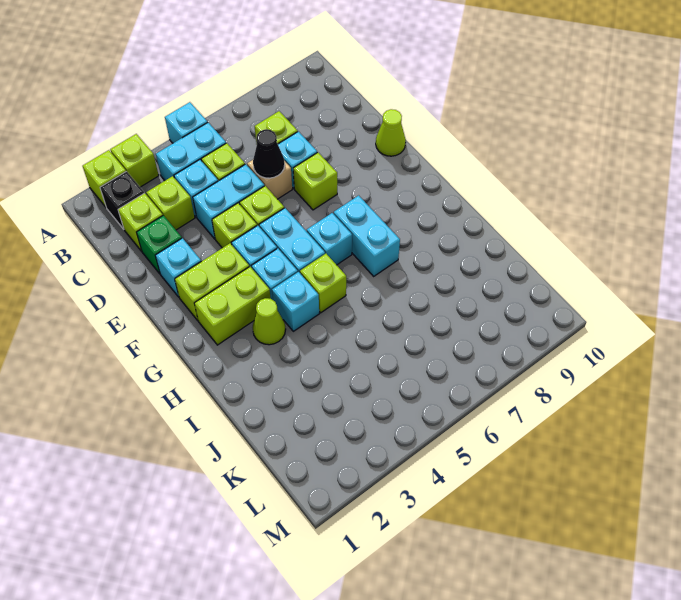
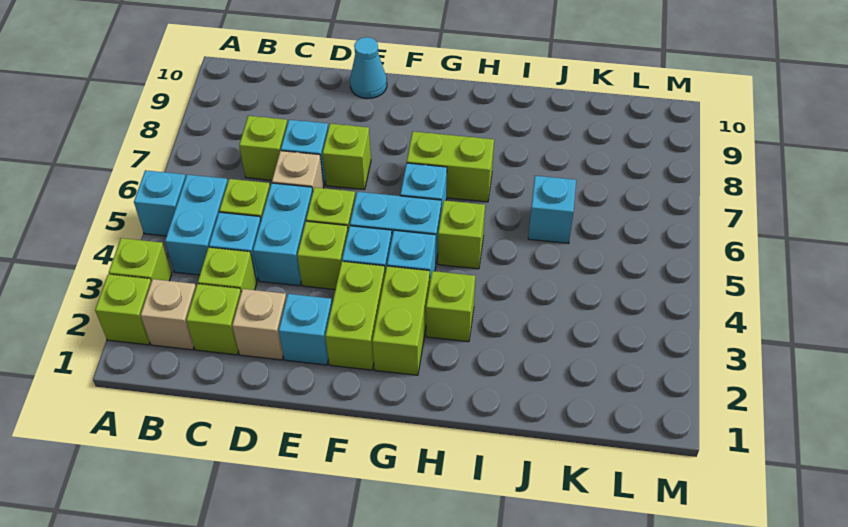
black 1x1 brick [100,171,144,229] -> tan 1x1 brick [141,279,196,350]
green 1x1 brick [137,215,182,274] -> tan 1x1 brick [232,289,286,360]
black 1x1 cone [253,129,285,178] -> none
lime 1x1 cone [376,109,406,156] -> cyan 1x1 cone [350,37,387,99]
cyan 1x2 brick [334,195,400,276] -> lime 1x2 brick [407,132,494,202]
lime 1x1 cone [253,298,286,345] -> lime 1x1 brick [426,271,475,342]
cyan 1x1 brick [272,272,319,331] -> cyan 1x1 brick moved to [528,176,576,243]

